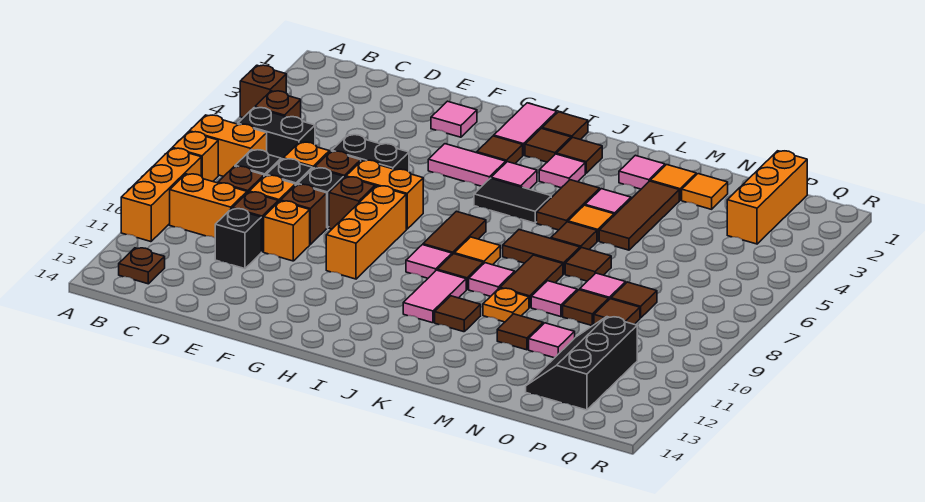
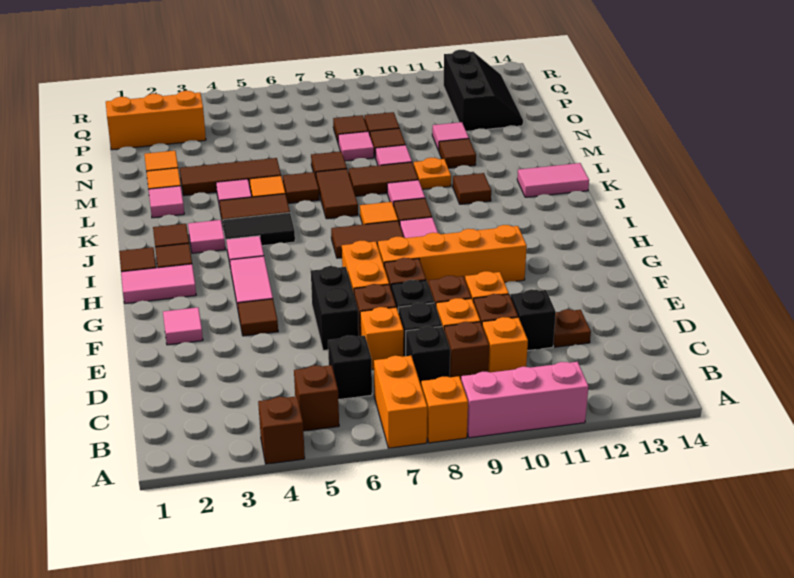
orange 1x3 brick [121,148,201,242] -> pink 1x3 brick [461,362,589,438]
black 1x2 brick [238,107,315,160] -> black 1x1 brick [328,336,372,400]
orange 1x2 brick [170,174,247,238] -> orange 1x1 brick [482,317,528,372]
brown 1x1 plate [119,248,165,284] -> brown 1x1 plate moved to [553,309,591,347]
orange 1x3 brick [326,186,406,279] -> orange 1x4 brick [378,225,527,283]
brown 1x1 tile [477,136,523,164] -> brown 1x1 tile moved to [238,299,278,336]
black 1x2 tile [474,178,551,223] -> black 1x2 tile turned to [223,213,295,246]
pink 1x2 tile [403,270,466,323] -> pink 1x2 tile moved to [517,163,589,197]
black 2x3 slope [526,317,637,410] -> black 2x3 slope turned to [443,50,523,131]

